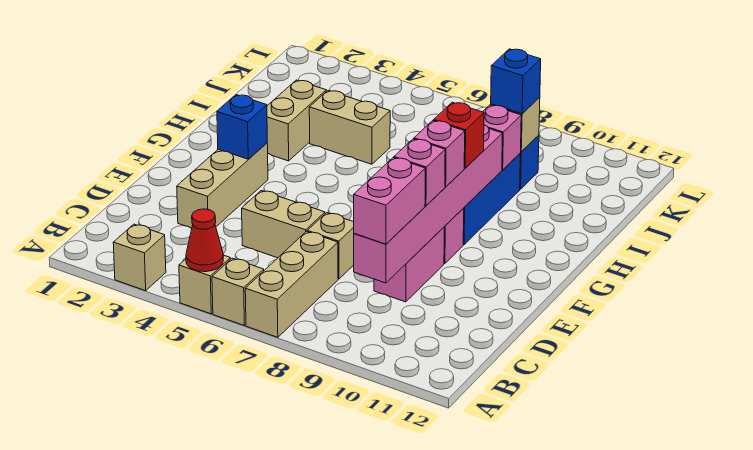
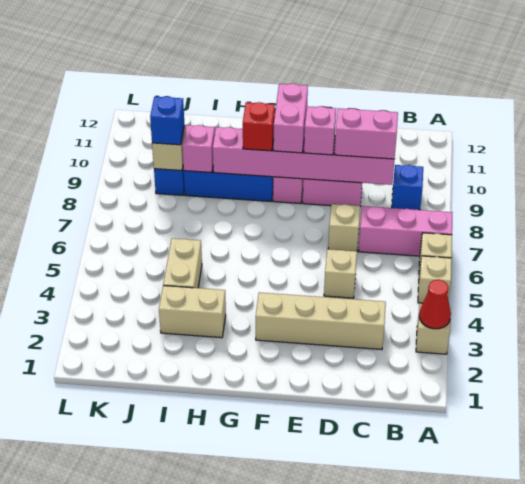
red 1x1 cone [186,209,223,272] -> red 1x1 cone moved to [419,280,451,329]
tan 1x3 brick [245,232,338,337] -> pink 1x3 brick [359,206,452,256]
tan 1x3 brick [177,143,268,228] -> tan 1x4 brick [256,292,386,349]
tan 1x2 brick [242,191,325,258] -> tan 1x1 brick [324,249,357,298]
blue 1x1 brick [217,95,267,159] -> blue 1x1 brick moved to [392,165,423,210]
pink 1x1 brick [414,121,465,187] -> pink 1x2 brick [273,83,308,153]

